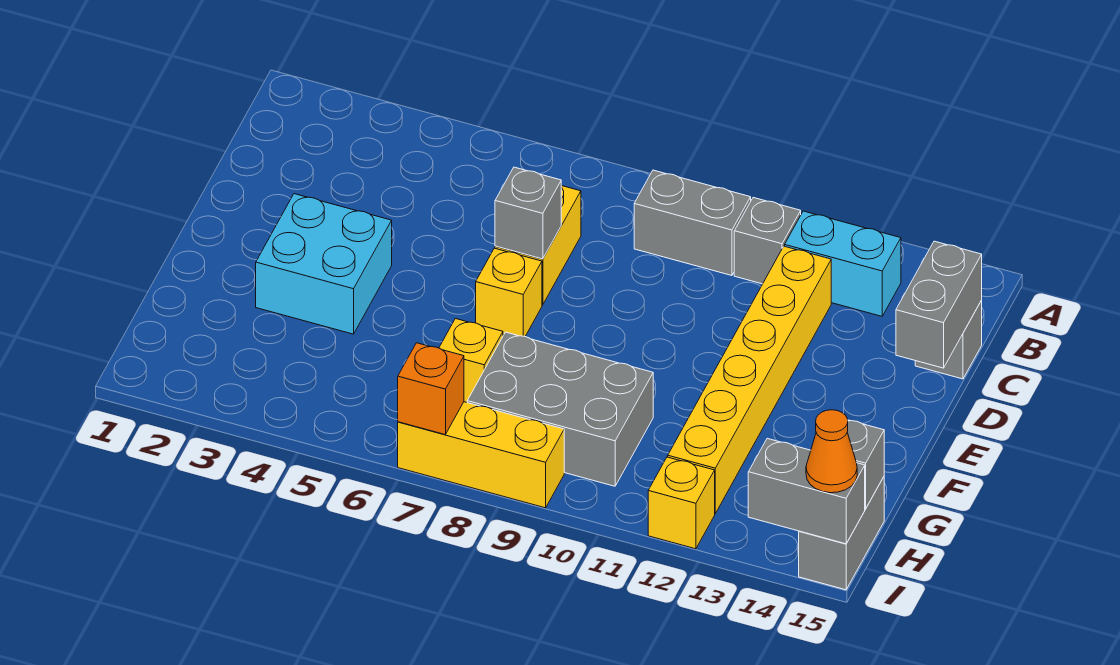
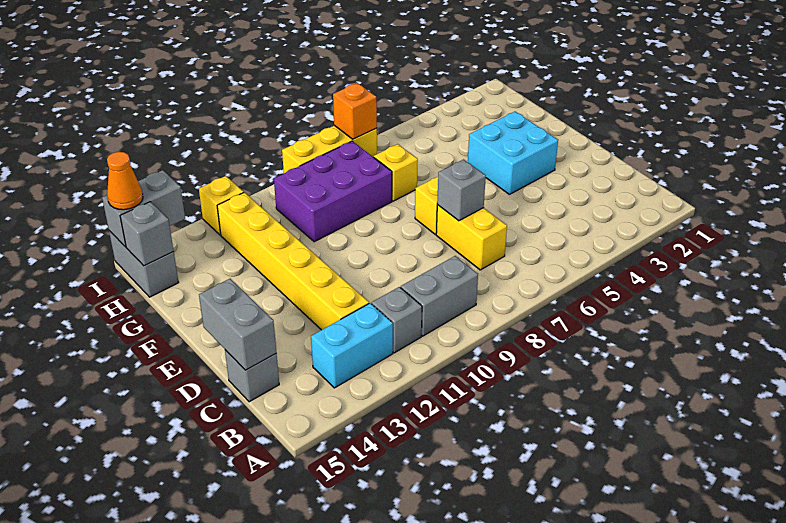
grey 2x3 brick [467,332,653,486] -> purple 2x3 brick [274,141,392,242]

